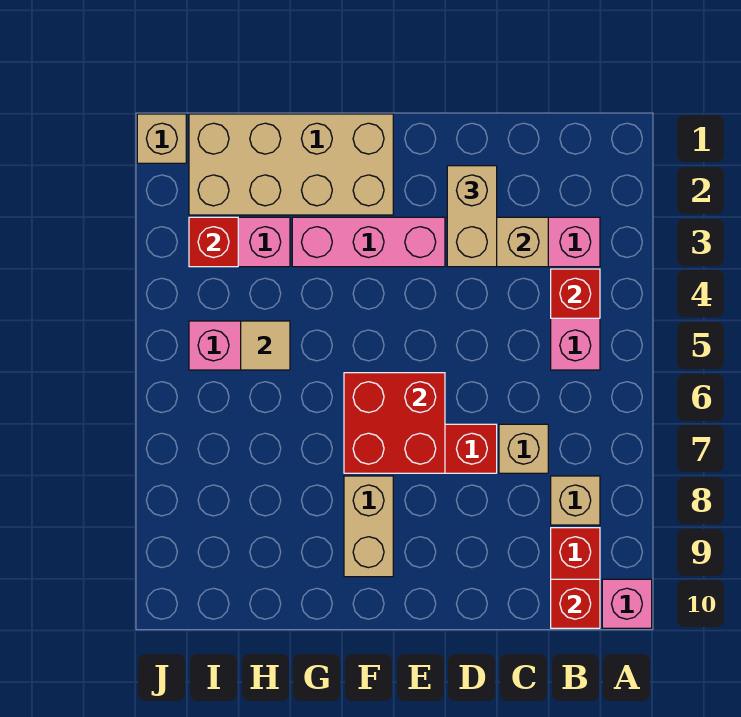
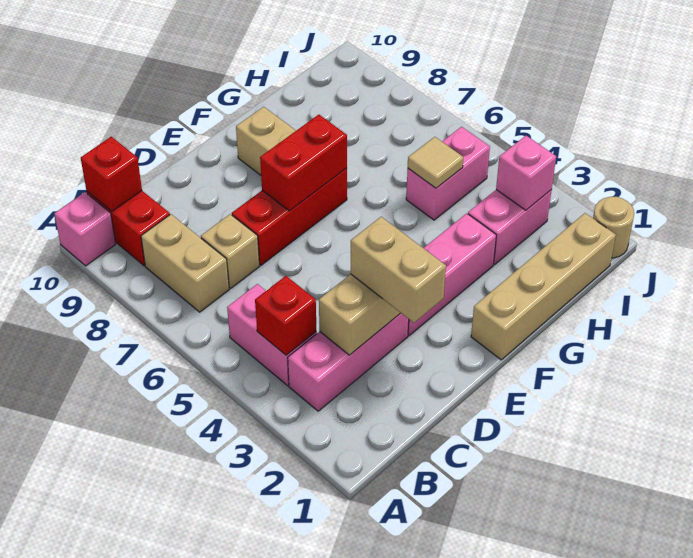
tan 1x1 brick [551,476,600,525] -> tan 1x2 brick [141,214,229,312]
red 2x2 brick [344,373,445,473] -> red 1x2 brick [260,115,347,211]
tan 2x4 brick [189,114,393,215] -> tan 1x4 brick [471,213,616,360]
red 1x1 brick [189,217,238,267] -> pink 1x1 brick [496,136,556,210]
tan 1x1 brick [137,114,186,163] -> tan 1x1 round brick [593,197,634,258]

